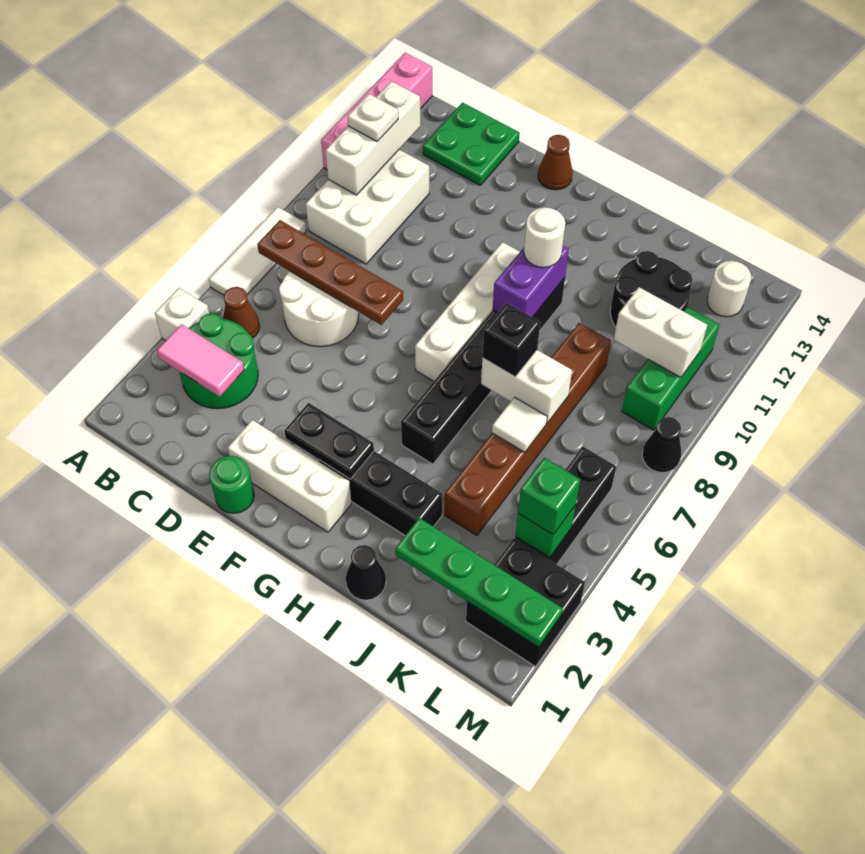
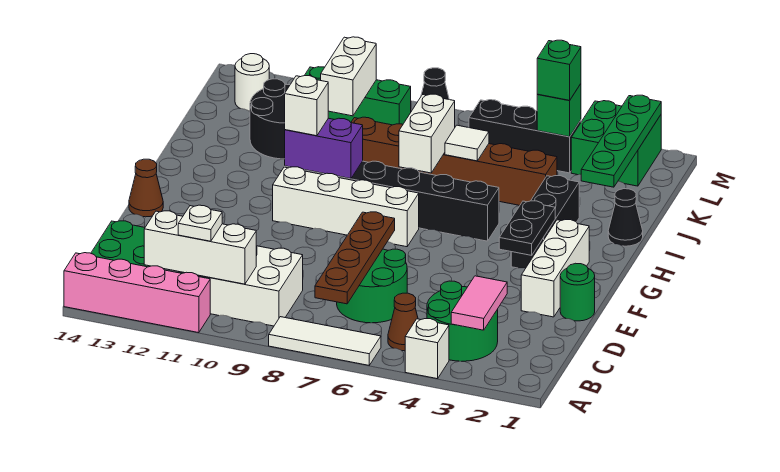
white 2x2 round brick [279,271,359,347] -> green 2x2 round brick [337,249,407,323]
white 1x1 round brick [524,207,565,268] -> white 1x1 brick [285,76,328,136]
black 1x1 brick [482,303,540,377] -> none
black 2x2 brick [466,538,585,667] -> green 2x2 brick [571,101,661,186]

